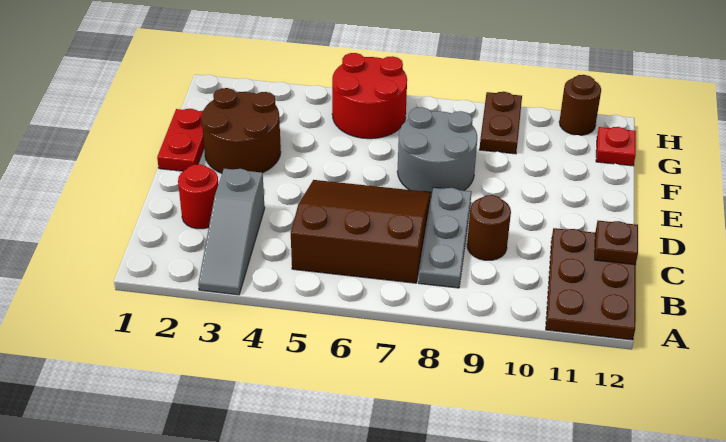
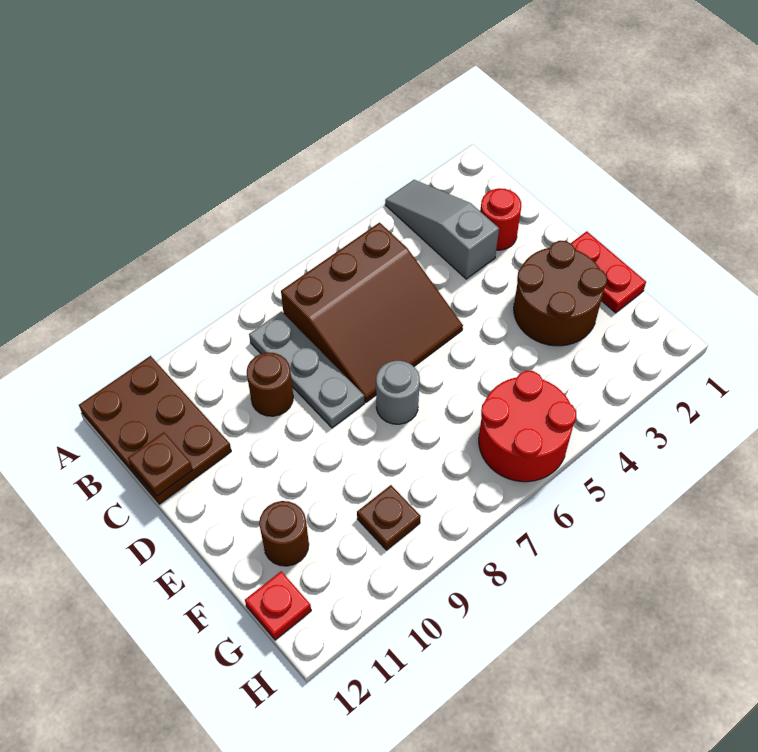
grey 2x2 round brick [397,107,477,197] -> grey 1x1 round brick [376,361,420,424]
brown 1x2 plate [479,92,522,154] -> brown 1x1 plate [357,485,421,550]
brown 1x1 round brick [559,75,601,135] -> brown 1x1 round brick moved to [259,501,309,566]

